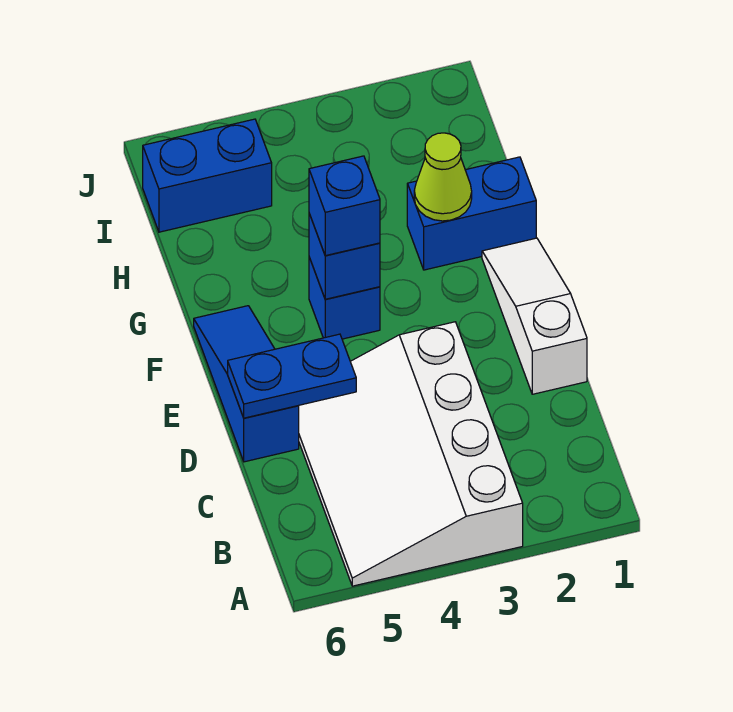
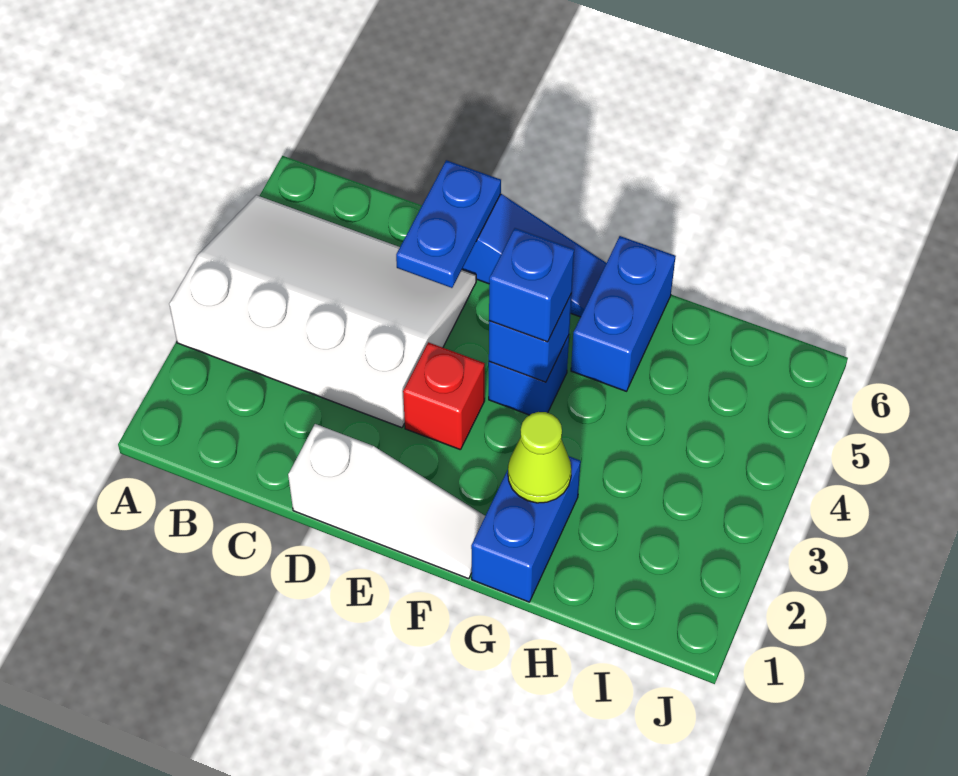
none -> red 1x1 brick [403,342,485,450]
blue 1x2 brick [143,119,272,232] -> blue 1x2 brick moved to [571,236,676,391]

